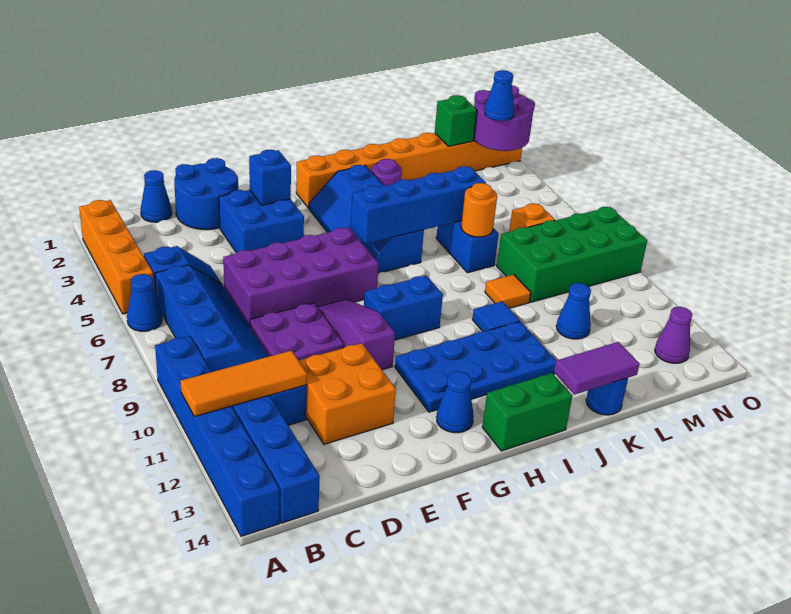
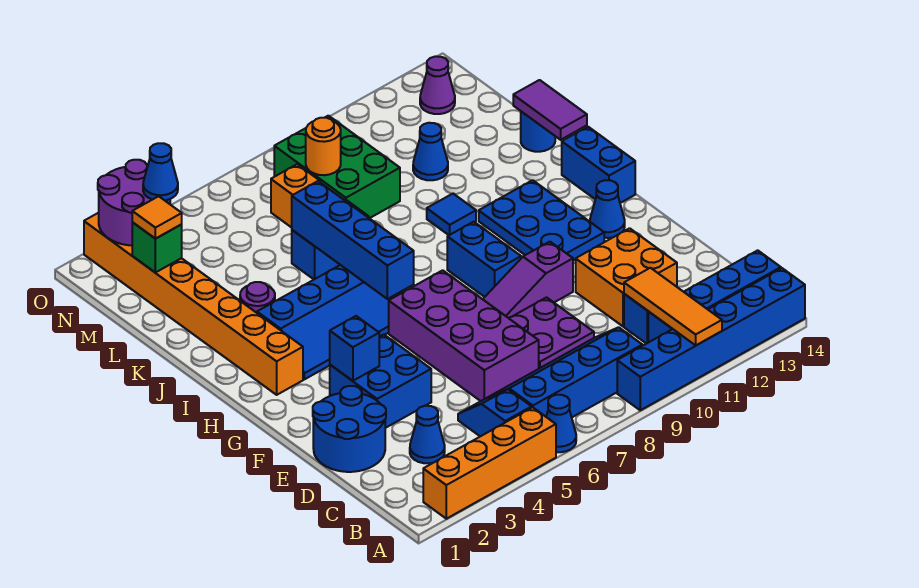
blue 1x1 cone [141,170,172,222] -> blue 1x1 cone moved to [410,406,445,463]
blue 2x4 plate [395,321,556,412] -> blue 2x3 plate [479,180,604,261]
green 1x2 brick [482,373,572,451] -> blue 1x2 brick [562,127,635,203]
orange 1x1 round brick [461,183,497,237] -> orange 1x1 round brick moved to [306,118,341,175]
orange 1x1 tile [485,274,531,308] -> orange 1x1 tile moved to [132,196,182,239]
green 2x4 brick [497,207,647,302] -> green 2x3 brick [274,116,400,218]

